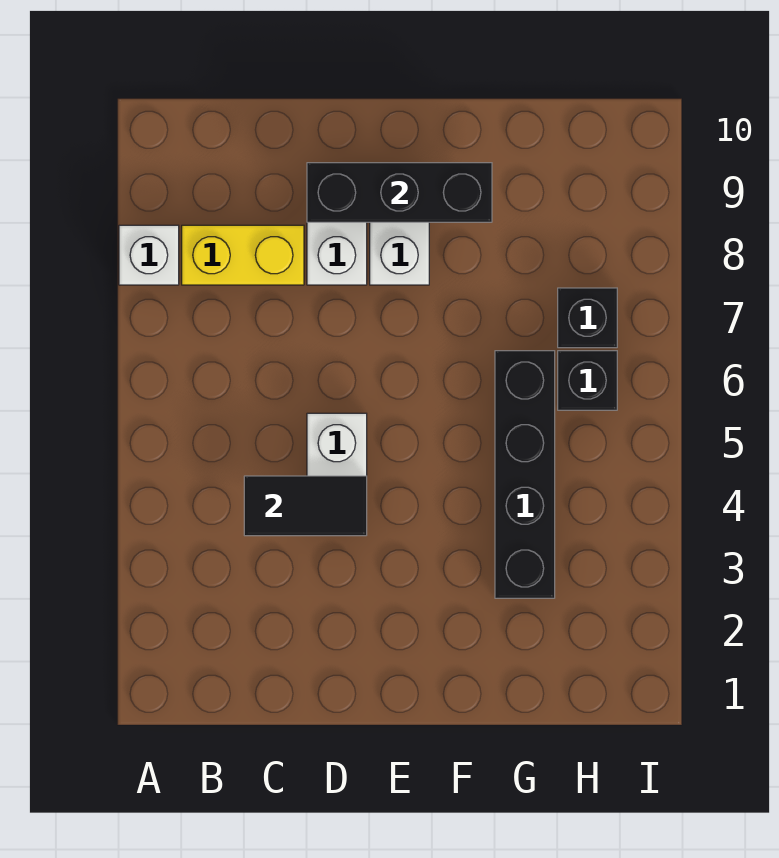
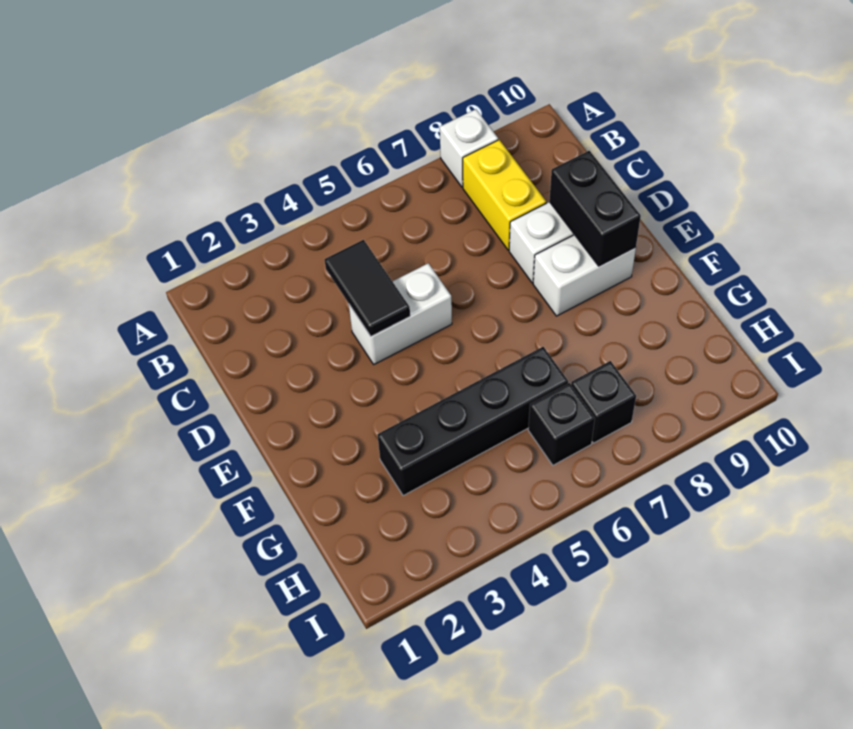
black 1x3 brick [307,163,492,222] -> black 1x2 brick [549,151,641,266]

